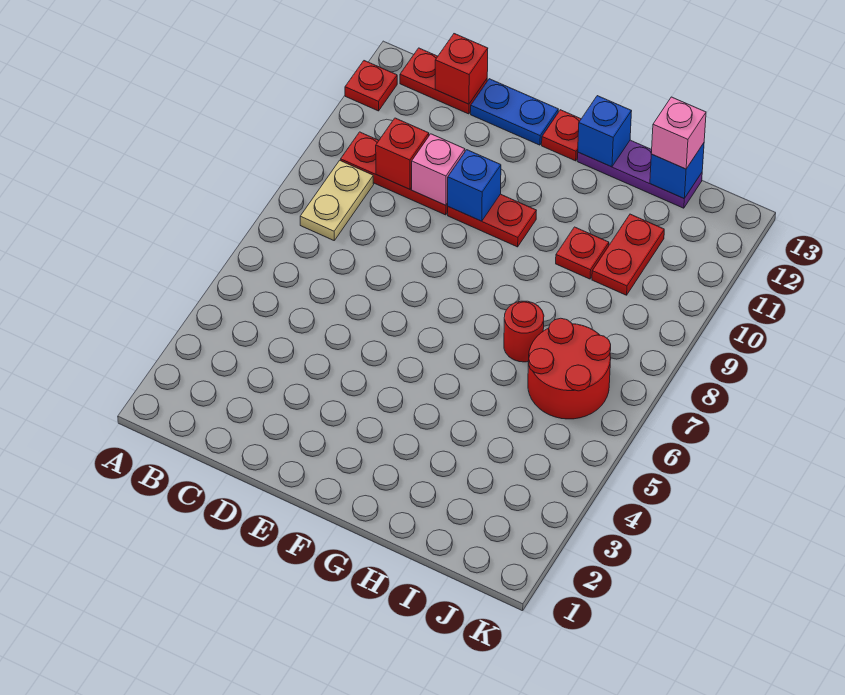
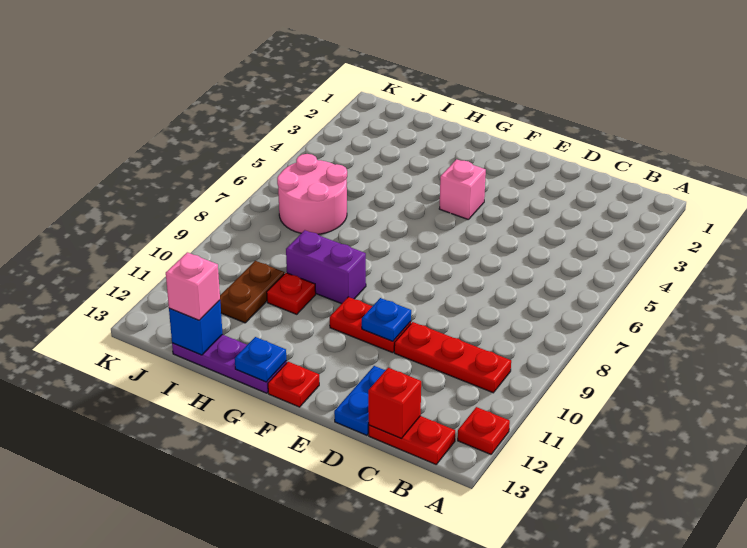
tan 1x2 plate [300,160,374,240] -> none
red 1x1 brick [376,118,429,189] -> none
pink 1x1 brick [412,134,465,205] -> pink 1x1 brick moved to [439,159,486,220]
blue 1x2 plate [471,79,558,145] -> blue 1x2 plate turned to [334,366,386,435]
blue 1x1 brick [448,150,501,221] -> blue 1x1 plate [362,298,411,341]
none -> purple 1x2 brick [286,230,366,304]
blue 1x1 brick [578,96,632,167] -> blue 1x1 plate [235,337,286,382]
red 1x1 round brick [504,301,544,362] -> none
red 2x2 round brick [528,318,611,419] -> pink 2x2 round brick [277,154,347,234]
red 1x2 plate [592,214,664,295] -> brown 1x2 plate [220,261,284,323]

